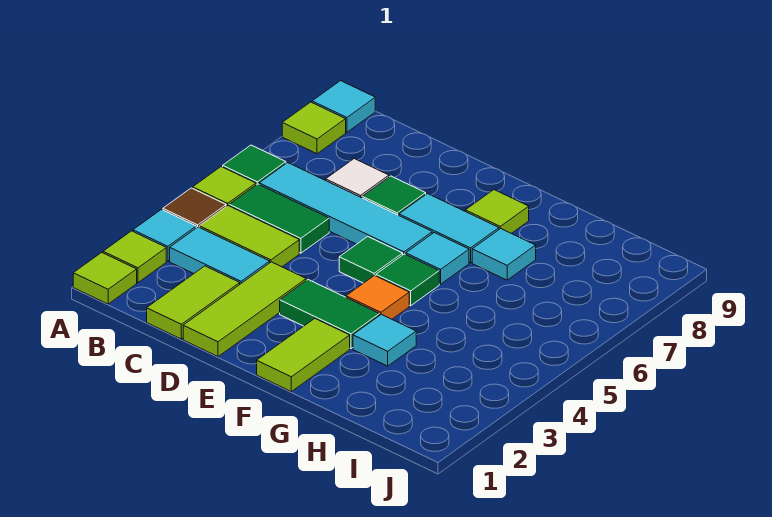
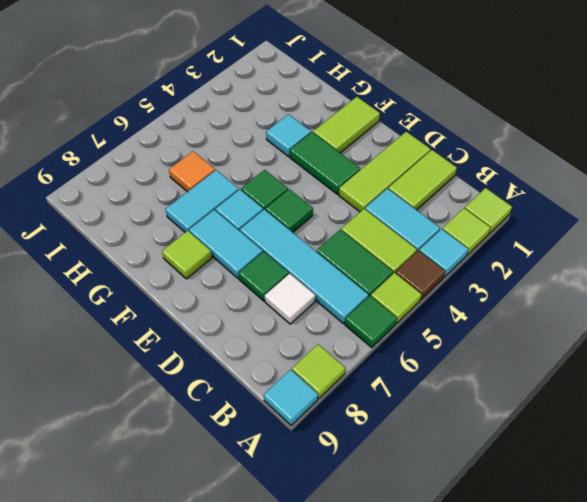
orange 1x1 tile [346,275,409,319] -> orange 1x1 tile moved to [169,151,215,192]
cyan 1x1 tile [472,229,536,280] -> cyan 1x2 tile [165,170,239,232]

